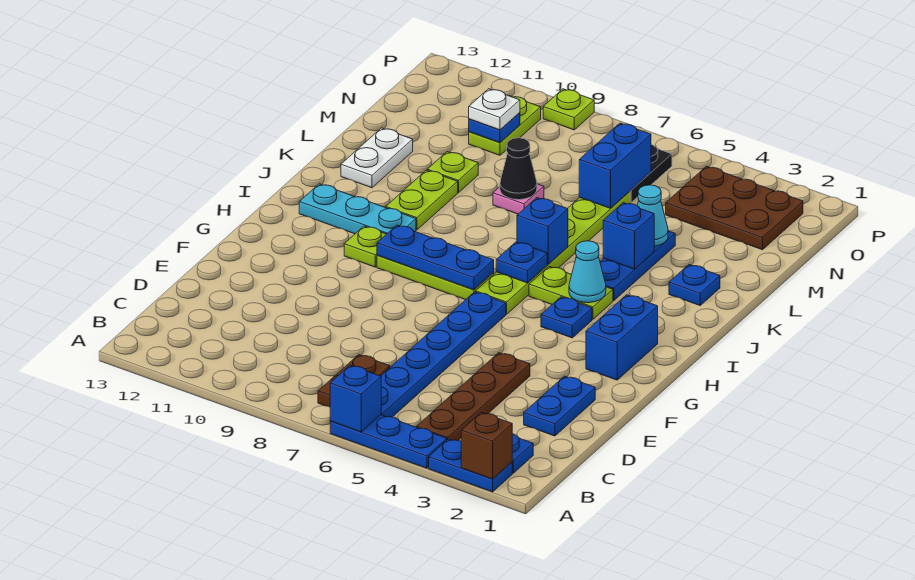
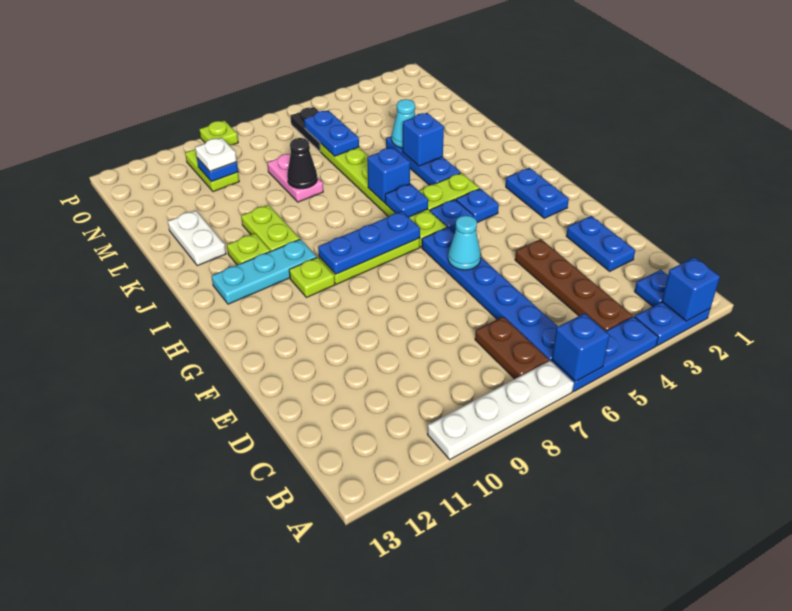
brown 1x1 brick [461,412,512,479] -> blue 1x1 brick [662,257,720,321]
none -> white 1x4 plate [427,361,574,460]
blue 1x2 brick [586,295,658,380] -> blue 1x2 plate [506,168,569,218]
cyan 1x1 cone [569,241,606,303] -> cyan 1x1 cone moved to [448,215,481,270]
blue 1x1 plate [669,265,720,305] -> blue 1x1 plate moved to [430,199,473,233]
pink 1x1 plate [493,184,544,214] -> pink 1x2 plate [267,154,323,202]
lime 1x1 plate [427,152,478,193] -> lime 1x1 plate moved to [227,233,270,265]
blue 1x2 brick [579,123,651,208] -> blue 1x2 plate [304,110,359,156]
brown 2x3 plate [666,166,803,250] -> none

